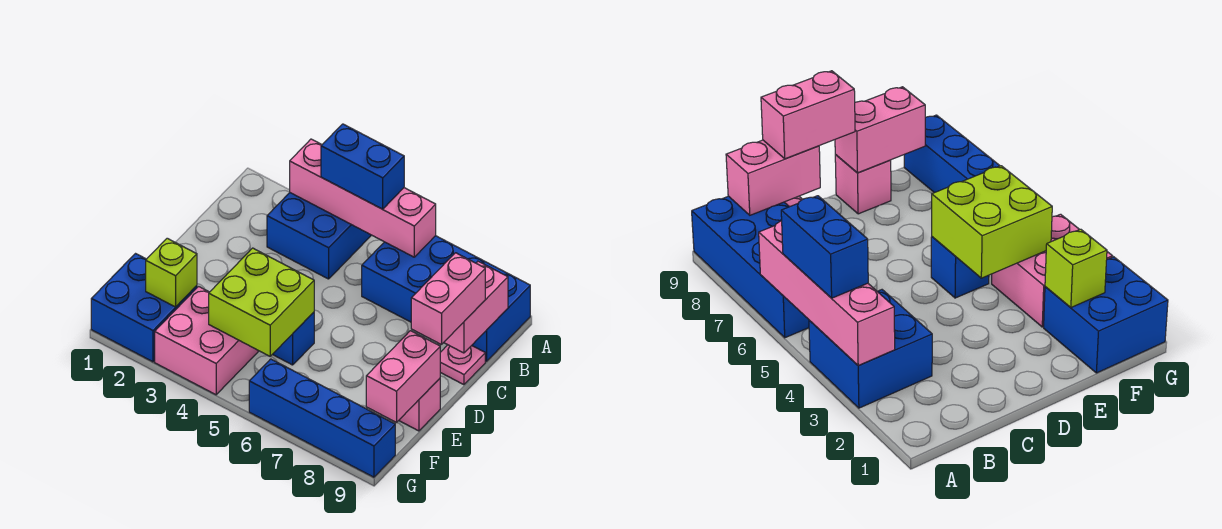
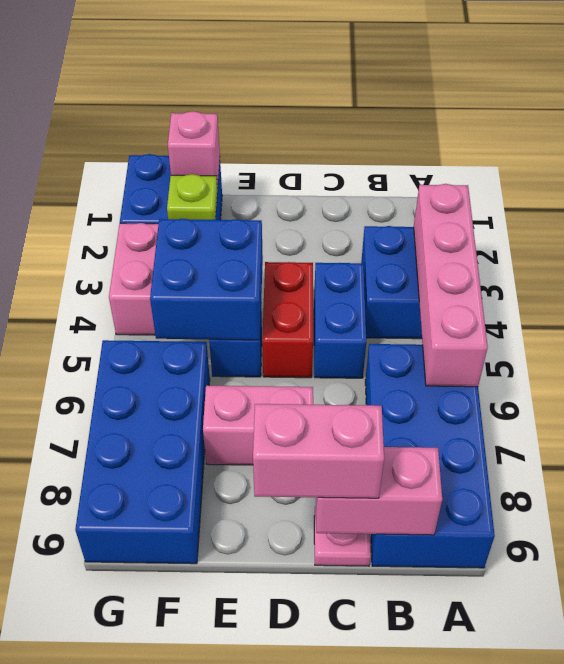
blue 1x2 brick [321,124,404,209] -> blue 1x2 brick moved to [314,263,366,378]
none -> red 1x2 brick [262,262,313,378]
lime 2x2 brick [209,248,314,356] -> blue 2x2 brick [150,219,263,340]
pink 1x1 brick [399,379,440,431] -> pink 1x1 brick moved to [168,111,220,186]
pink 1x2 brick [366,331,440,423] -> pink 1x2 brick moved to [203,386,313,465]
lime 1x1 brick [146,238,197,307] -> lime 1x1 plate [167,174,217,220]
blue 1x4 brick [249,359,395,477] -> blue 2x4 brick [75,340,210,564]

